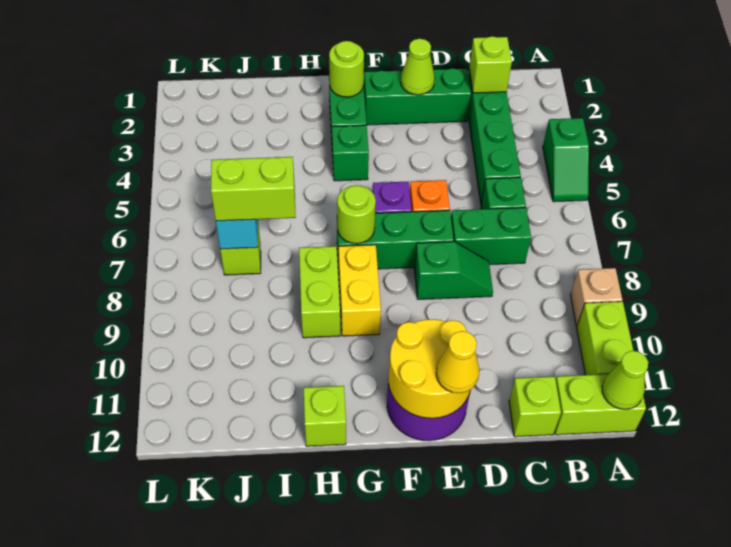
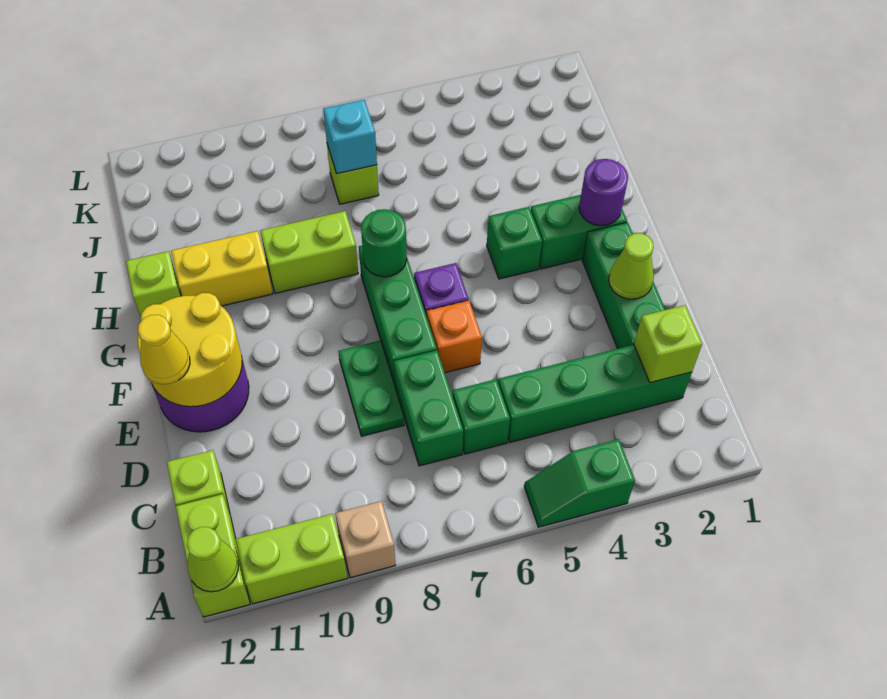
green 1x2 slope [414,242,493,299] -> green 1x2 plate [339,341,404,436]
lime 1x1 round brick [329,41,364,97] -> purple 1x1 round brick [579,159,628,226]
lime 1x1 round brick [337,185,376,244] -> green 1x1 round brick [361,209,407,277]
yellow 1x2 brick [339,245,381,336] -> yellow 1x2 brick moved to [171,231,273,306]
lime 1x2 brick [211,157,296,221] -> none

